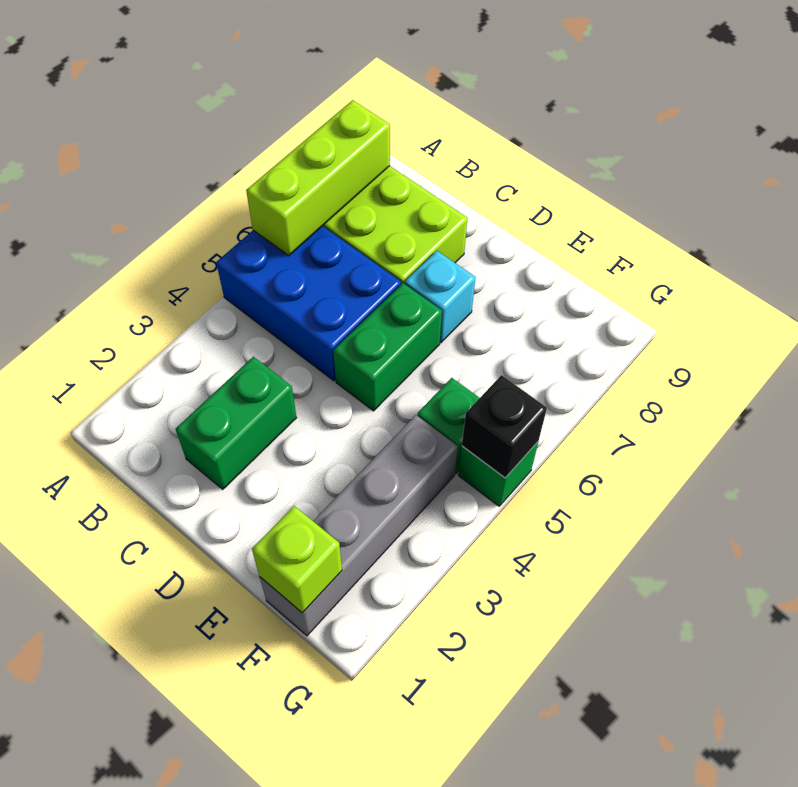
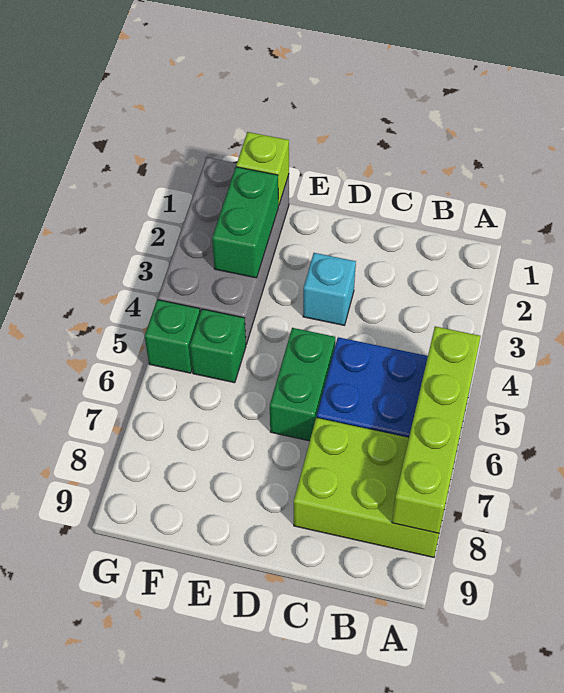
lime 1x3 brick [246,100,390,256] -> lime 1x4 brick [392,326,481,533]
green 1x2 brick [176,357,297,489] -> green 1x2 brick moved to [212,167,278,278]
cyan 1x1 brick [405,251,476,343] -> cyan 1x1 brick moved to [303,253,356,325]
grey 1x4 brick [260,415,458,636] -> grey 2x4 brick [158,157,289,344]
black 1x1 brick [462,375,547,478] -> none

